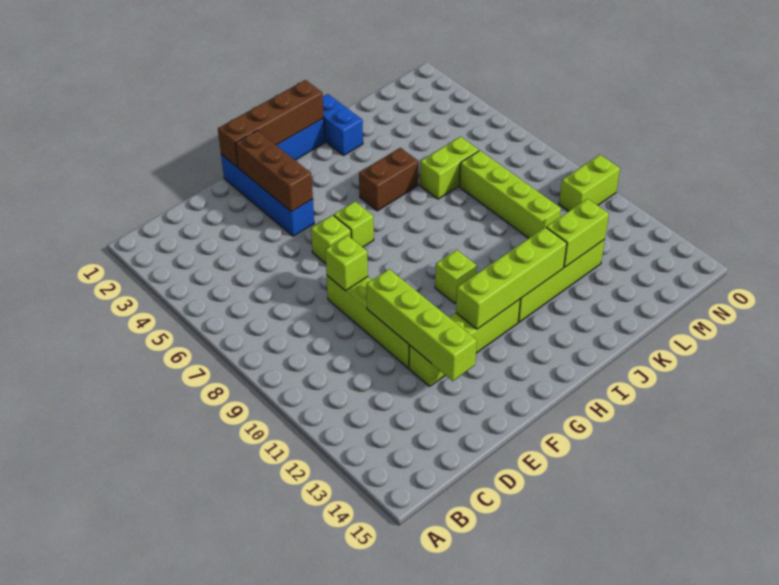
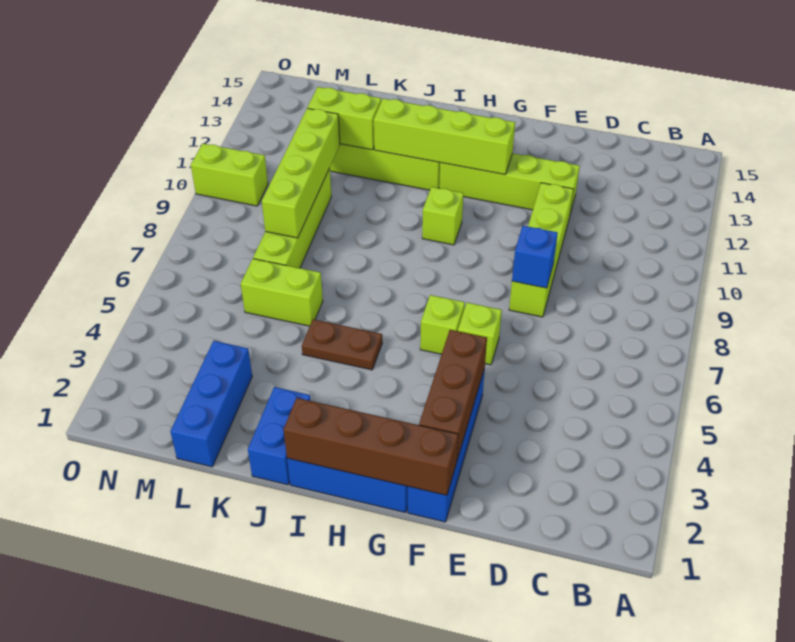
lime 1x1 brick [325,236,368,291] -> blue 1x1 brick [512,226,558,288]
lime 1x4 brick [366,269,477,381] -> lime 1x4 brick moved to [262,108,340,238]
brown 1x2 brick [359,148,418,211] -> brown 1x2 plate [302,319,382,370]
none -> blue 1x3 brick [170,341,252,467]

